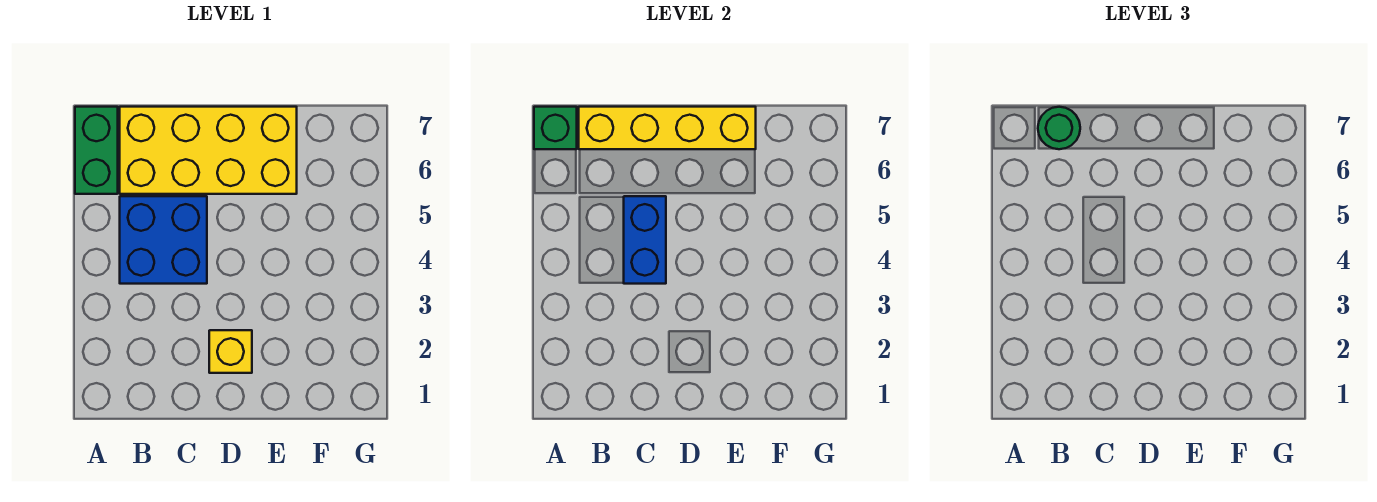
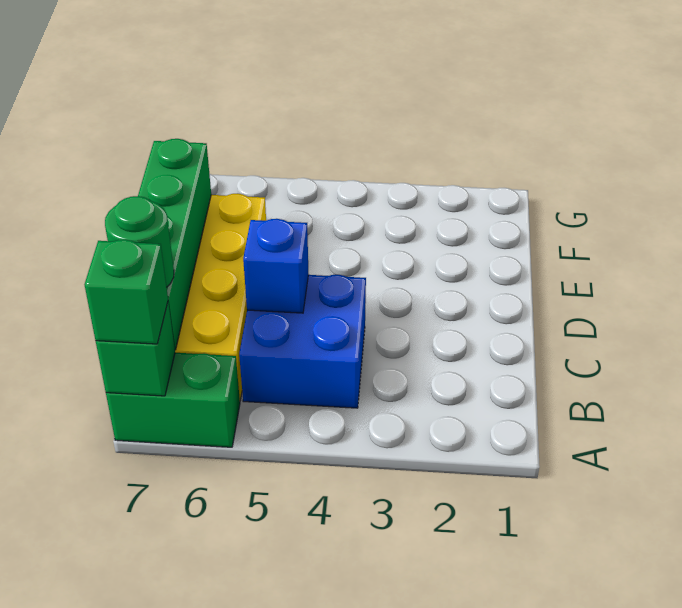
none -> green 1x1 brick [85,240,168,344]
yellow 1x4 brick [579,107,756,149] -> green 1x4 brick [138,139,211,350]
blue 1x2 brick [624,196,666,284] -> blue 1x1 brick [243,219,309,313]
yellow 1x1 brick [209,330,252,373] -> none

